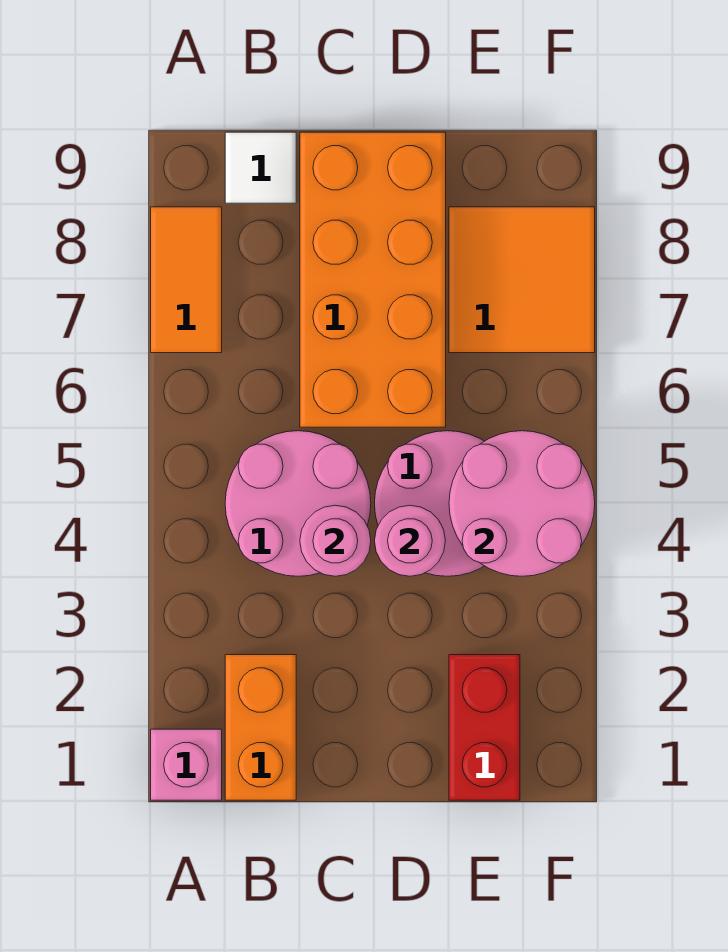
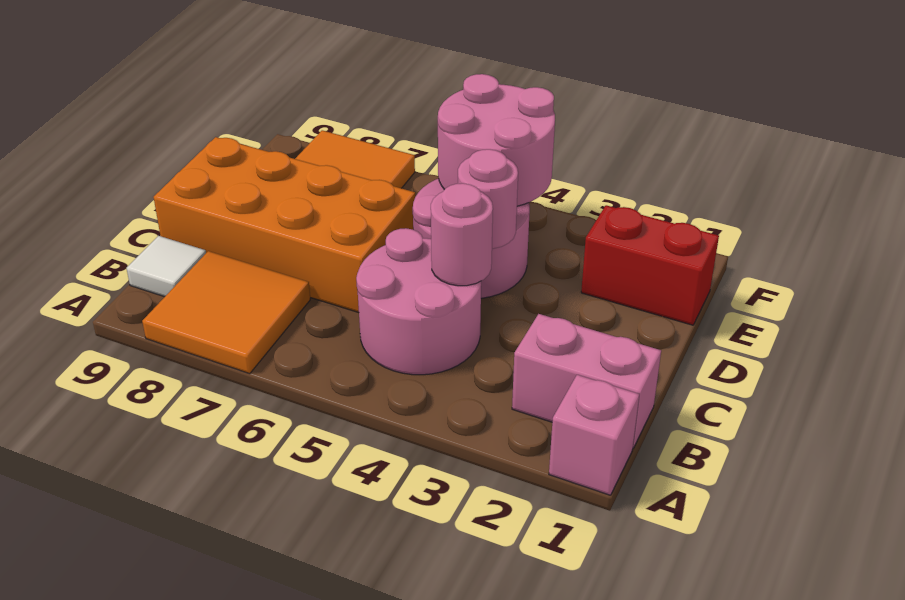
orange 1x2 tile [151,207,222,353] -> orange 2x2 tile [142,251,310,374]
orange 1x2 brick [225,655,296,800] -> pink 1x2 brick [512,314,661,448]

